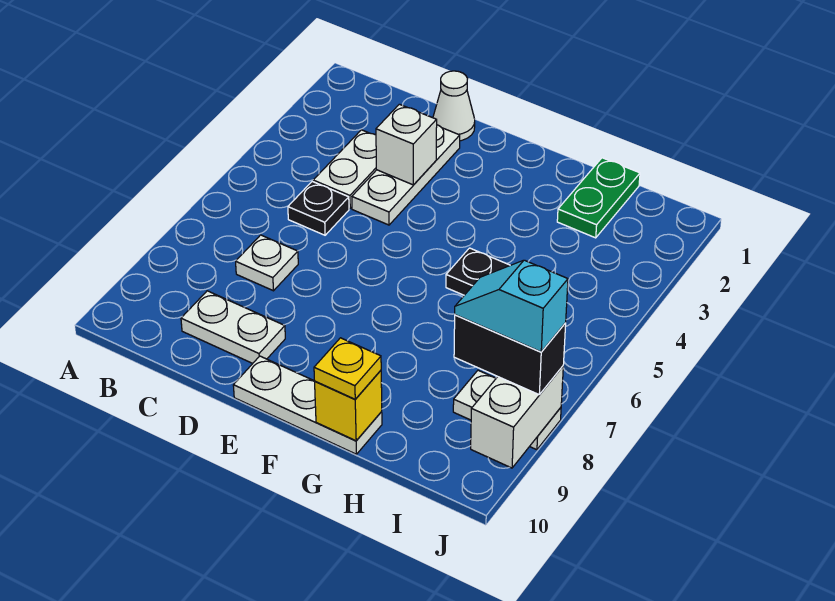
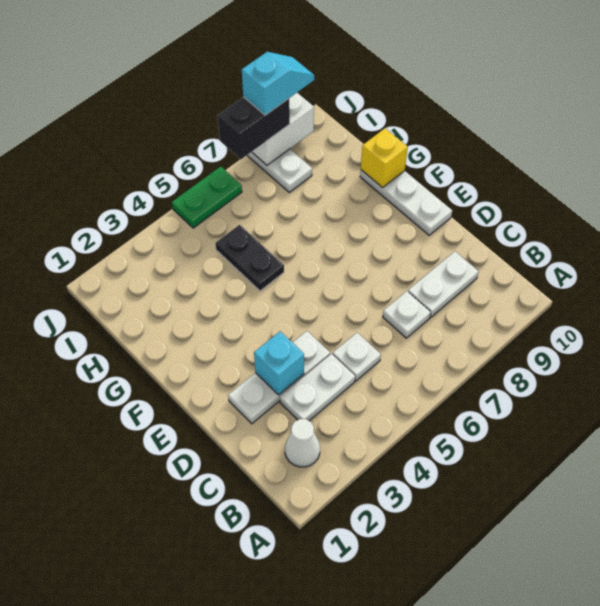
black 1x1 plate [288,182,349,235] -> white 1x1 plate [333,333,381,381]
white 1x2 plate [181,291,285,363] -> white 1x2 plate turned to [408,251,479,317]
white 1x1 cone [433,71,475,141] -> white 1x1 cone moved to [285,419,320,467]
white 1x1 brick [376,104,437,185] -> cyan 1x1 brick [254,331,304,395]
yellow 1x1 plate [314,338,381,399] -> none
green 1x2 plate [557,158,640,238] -> green 1x2 plate moved to [172,166,242,228]
black 1x2 brick [454,315,566,395] -> black 1x2 brick turned to [218,97,290,159]
cyan 1x2 slope [455,260,568,352] -> cyan 1x2 slope turned to [242,52,314,115]

